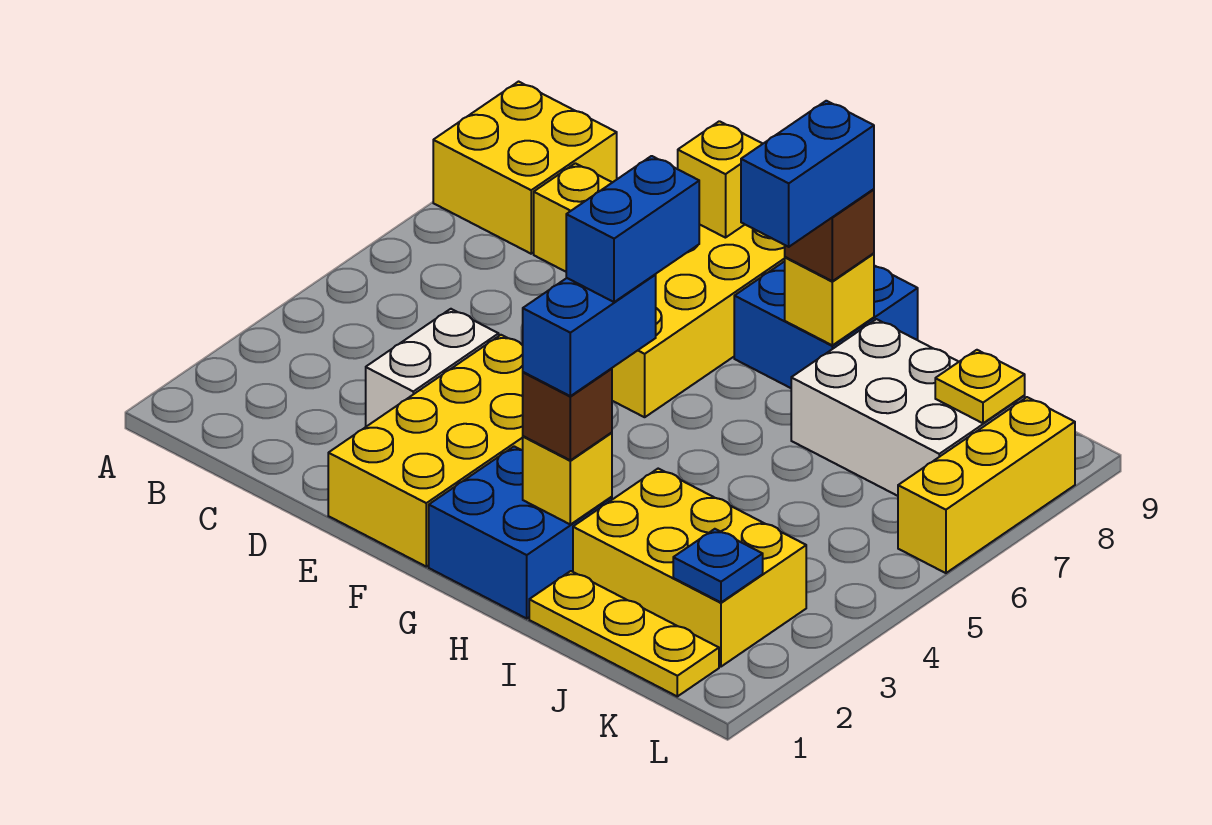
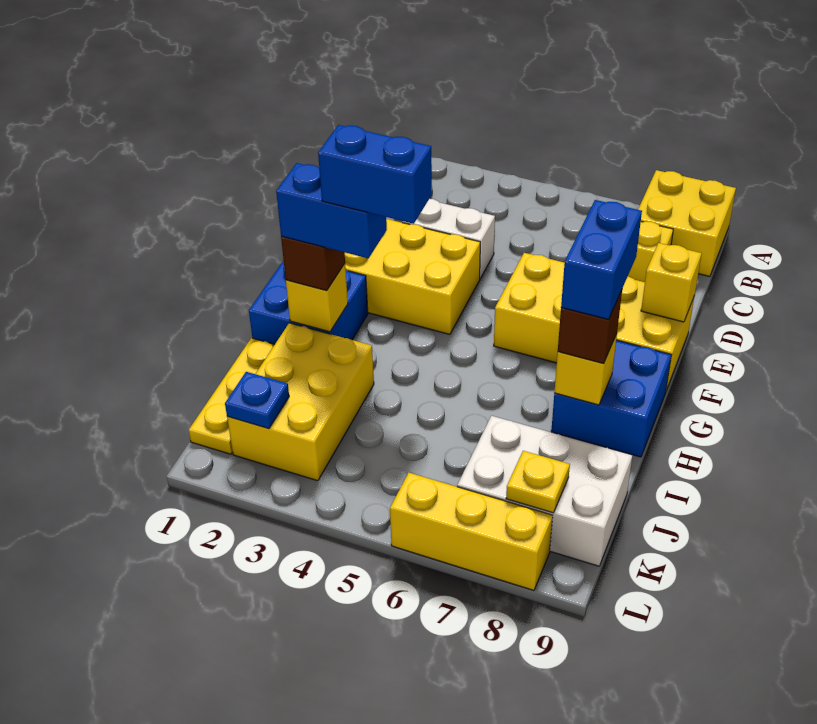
blue 1x2 brick [741,101,874,247] -> blue 1x2 brick turned to [561,200,642,319]
white 2x3 brick [791,319,1025,496] -> white 2x3 brick turned to [457,416,633,566]

